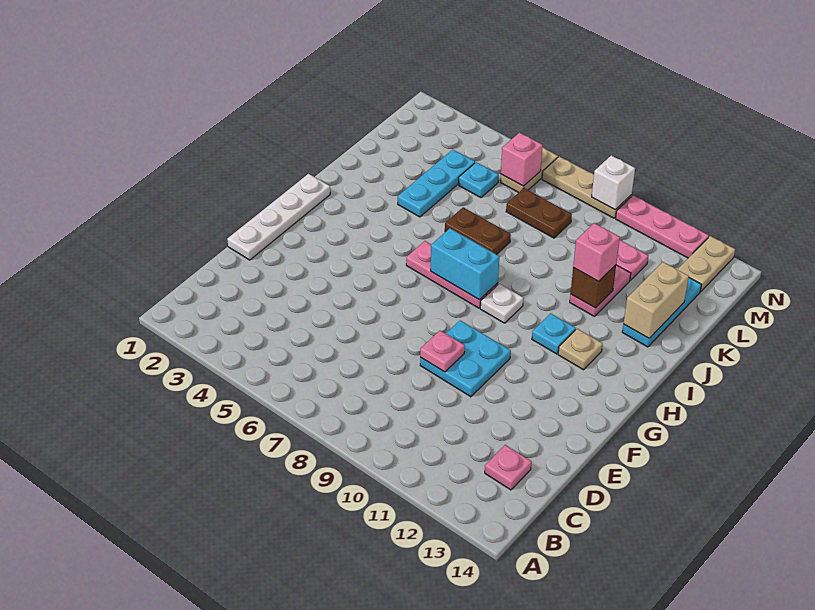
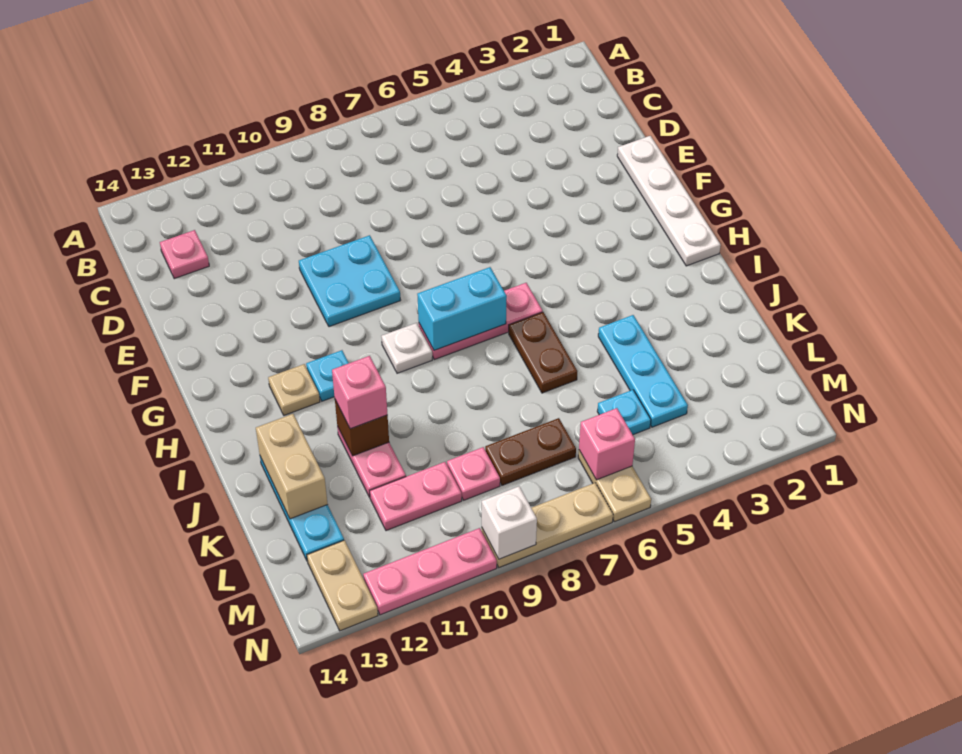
pink 1x1 plate [420,331,465,372] -> pink 1x1 plate moved to [447,447,500,500]
brown 1x2 plate [445,207,511,255] -> brown 1x2 plate turned to [509,312,577,393]

